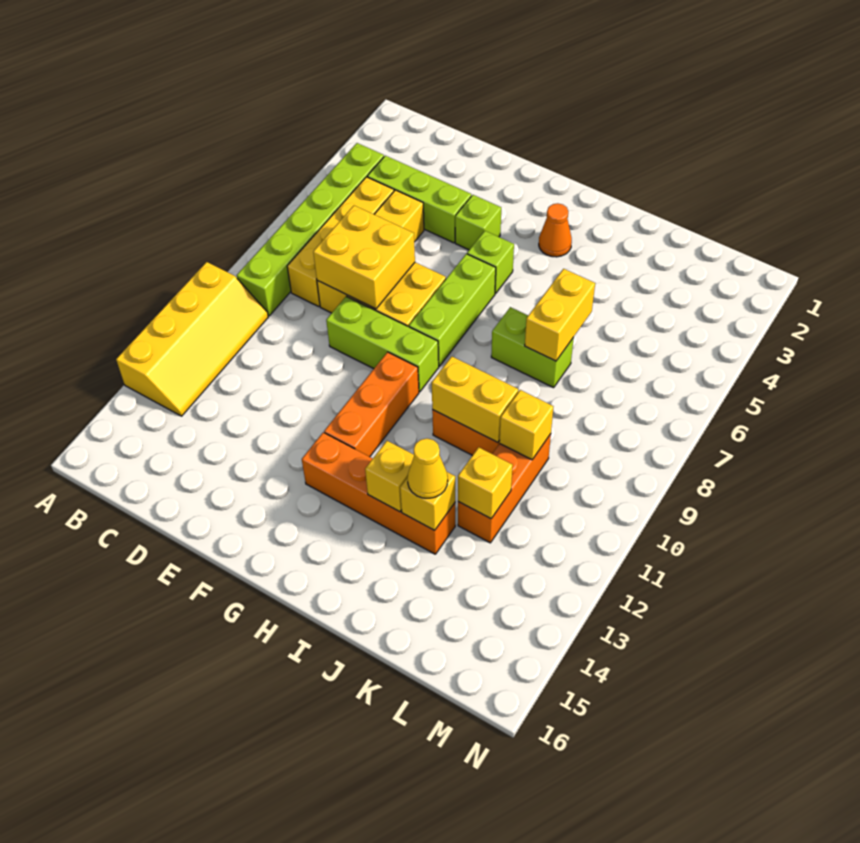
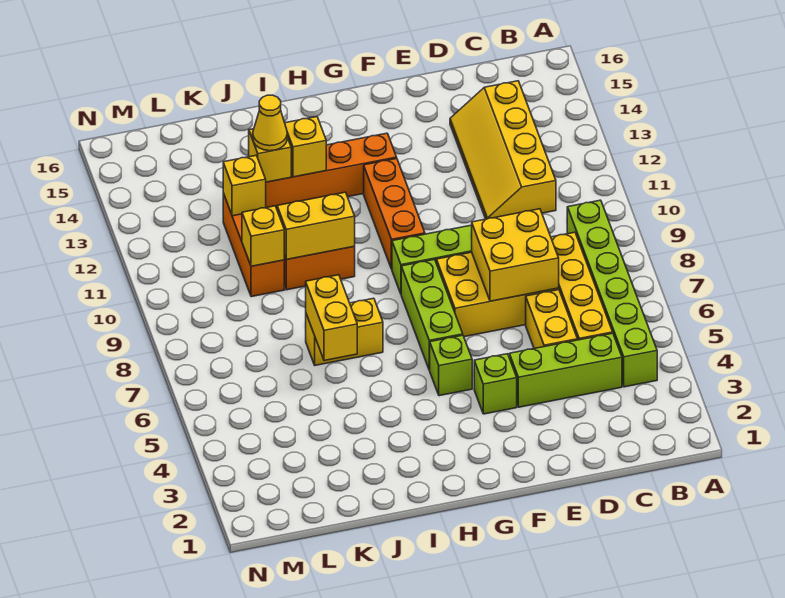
yellow 2x4 slope [116,262,268,416] -> yellow 2x4 slope moved to [450,81,556,219]
orange 1x1 cone [539,203,572,257] -> none
lime 1x2 brick [491,307,574,388] -> yellow 1x2 brick [306,298,383,365]

